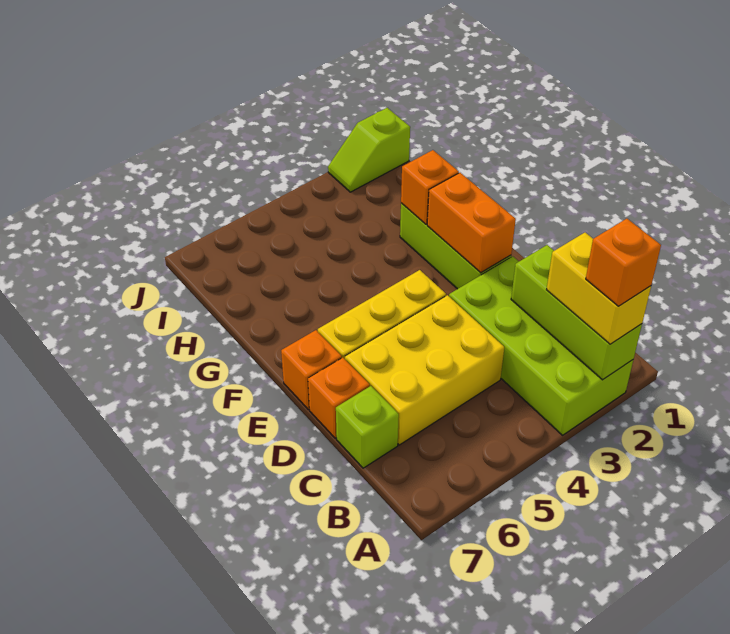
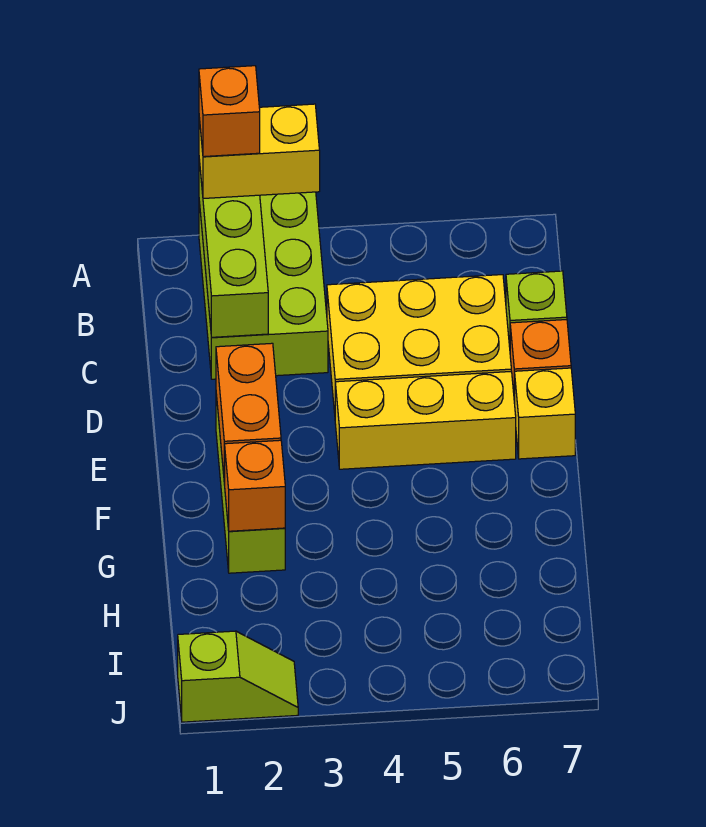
lime 2x4 brick [449,256,633,435] -> lime 2x3 brick [199,192,328,379]
yellow 1x2 brick [547,233,651,344] -> yellow 1x2 brick turned to [199,104,320,199]
orange 1x1 brick [281,330,342,410] -> yellow 1x1 brick [515,368,575,459]

